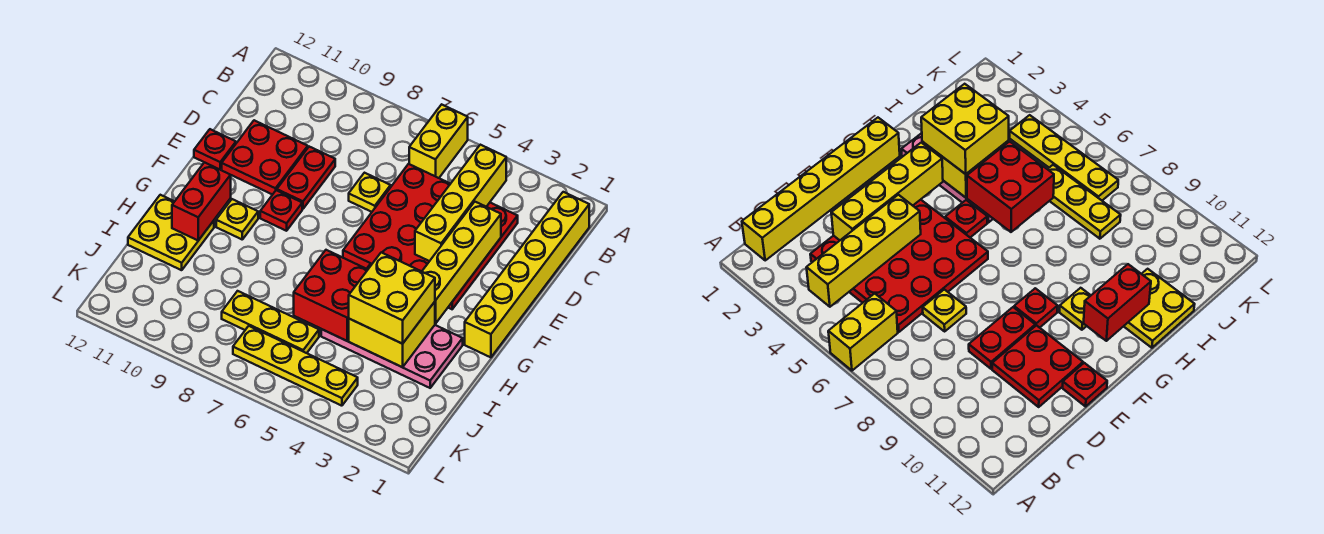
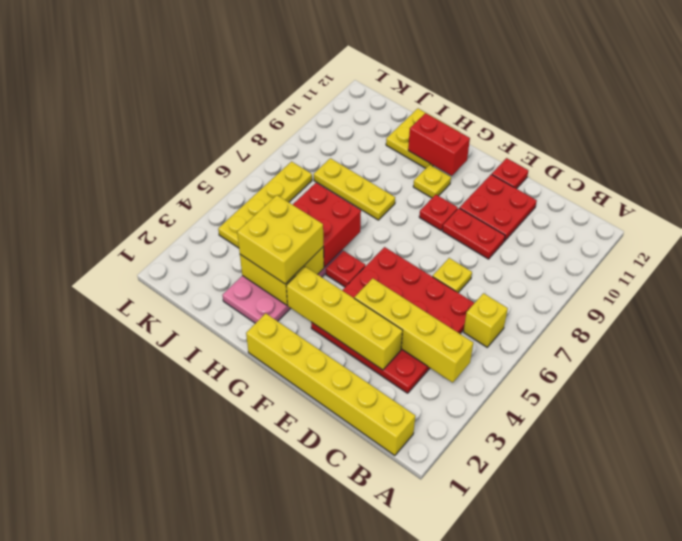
yellow 1x2 brick [409,104,468,178] -> yellow 1x1 brick [464,293,508,347]
yellow 1x3 plate [222,291,319,353] -> yellow 1x3 plate turned to [314,158,395,220]

